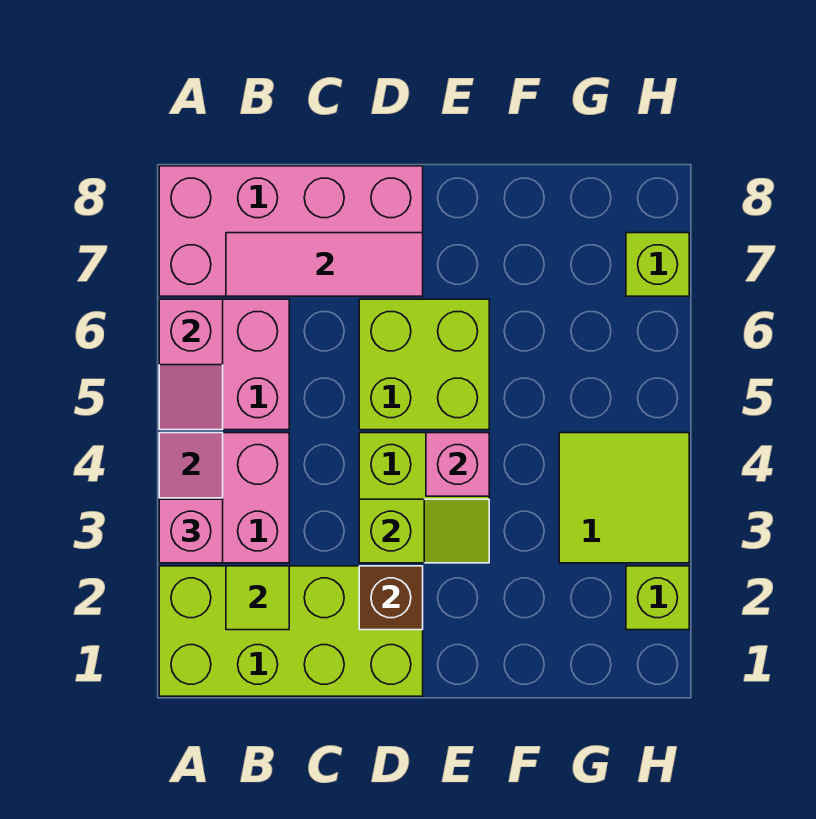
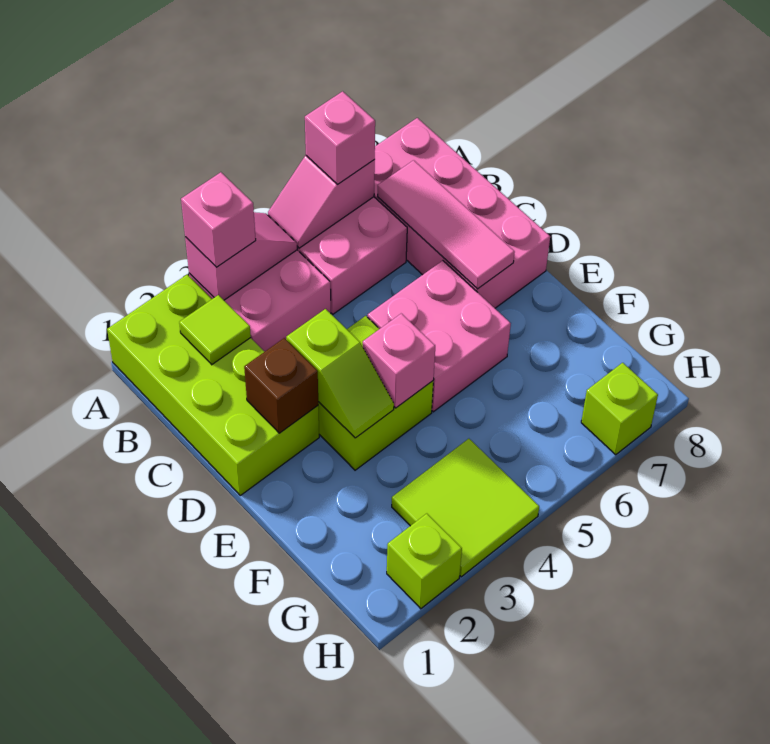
none -> pink 1x1 brick [305,91,375,184]
lime 2x2 brick [359,299,489,430] -> pink 2x2 brick [368,261,511,412]

